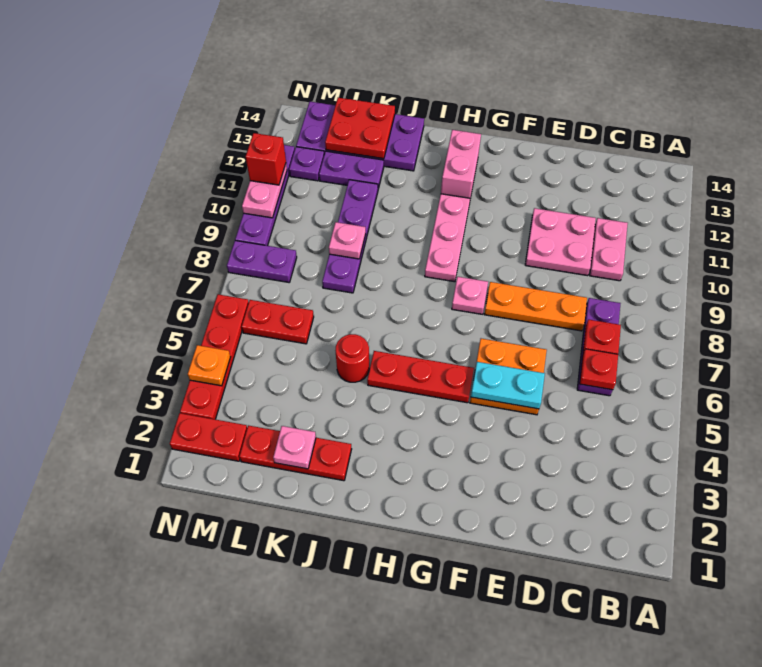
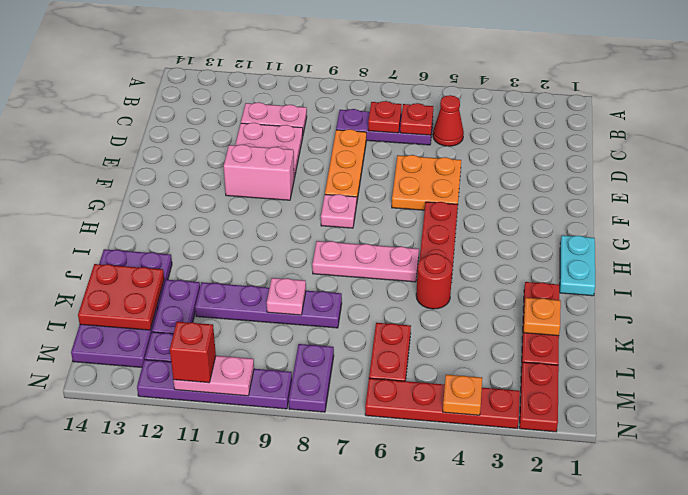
none -> red 1x1 cone [433,95,464,146]
cyan 1x2 plate [471,362,545,409] -> cyan 1x2 plate moved to [560,235,595,296]
pink 1x3 plate [425,194,470,282] -> pink 1x3 plate moved to [312,241,419,282]
pink 1x2 brick [441,130,481,198] -> pink 1x2 brick moved to [224,144,294,200]
pink 1x1 plate [273,426,316,469] -> orange 1x1 plate [524,298,561,336]

